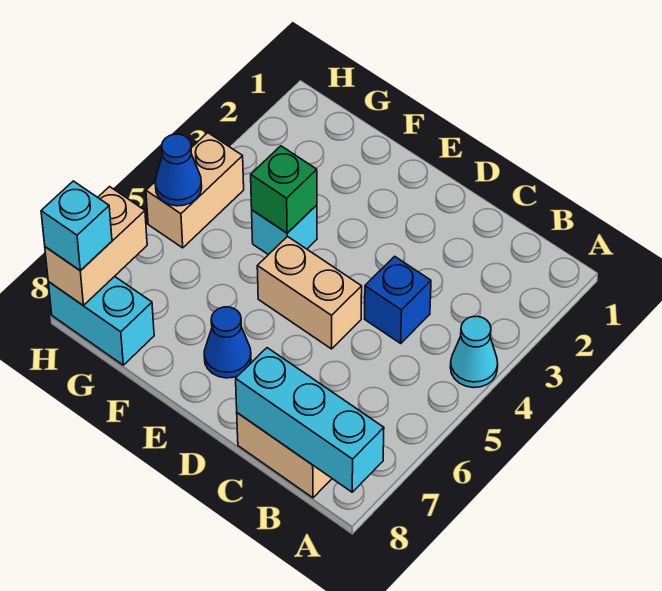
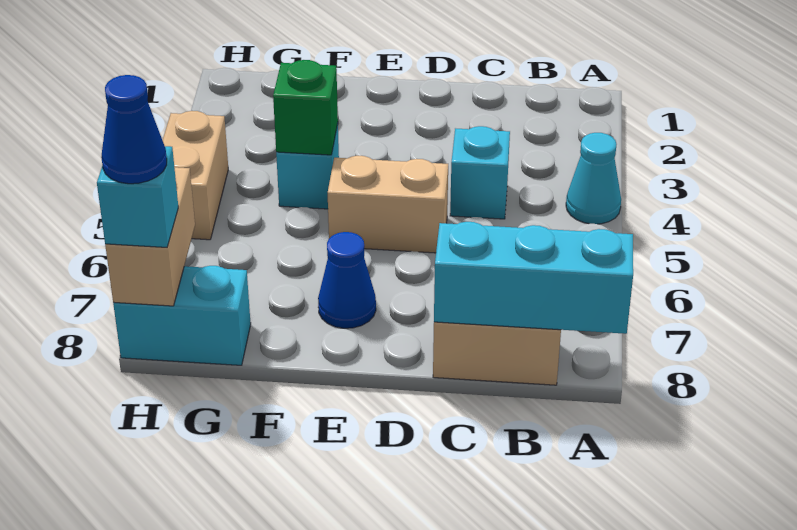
blue 1x1 brick [365,256,431,343] -> cyan 1x1 brick [450,126,510,219]
blue 1x1 cone [155,134,202,206] -> blue 1x1 cone moved to [101,75,167,184]

